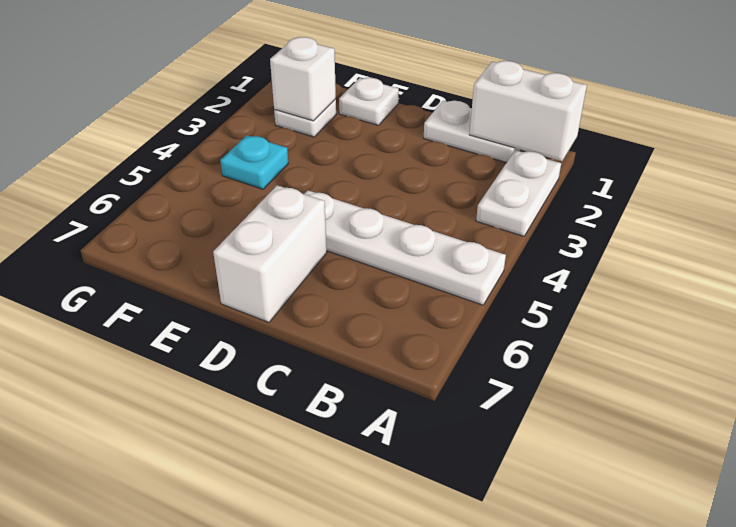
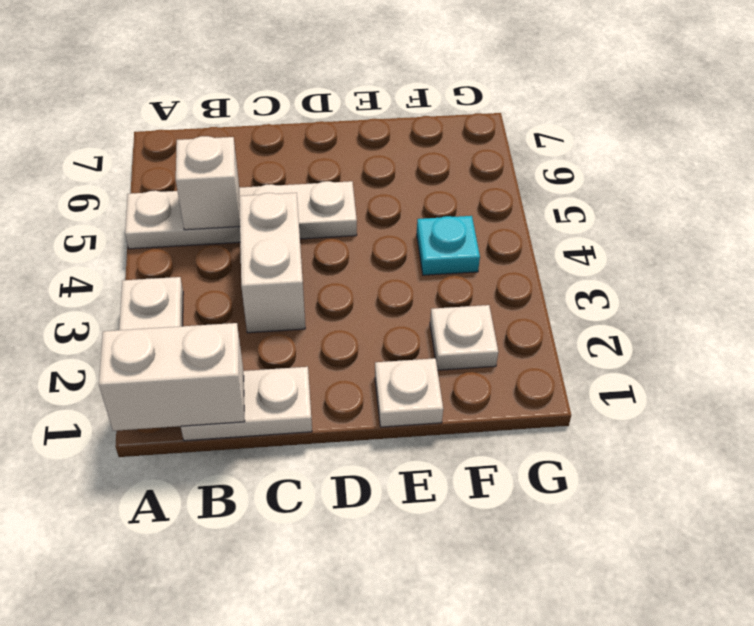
white 1x2 brick [213,185,327,322] -> white 1x2 brick moved to [239,193,305,333]
white 1x1 brick [270,37,336,121] -> white 1x1 brick moved to [176,136,240,230]

